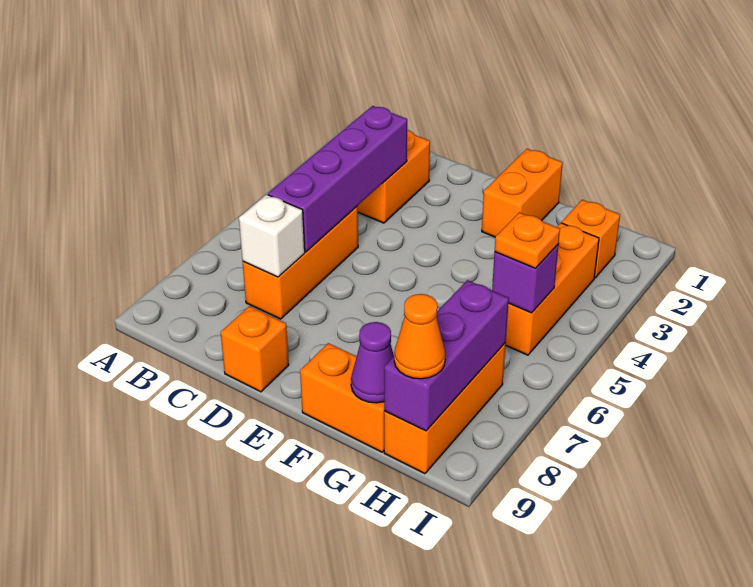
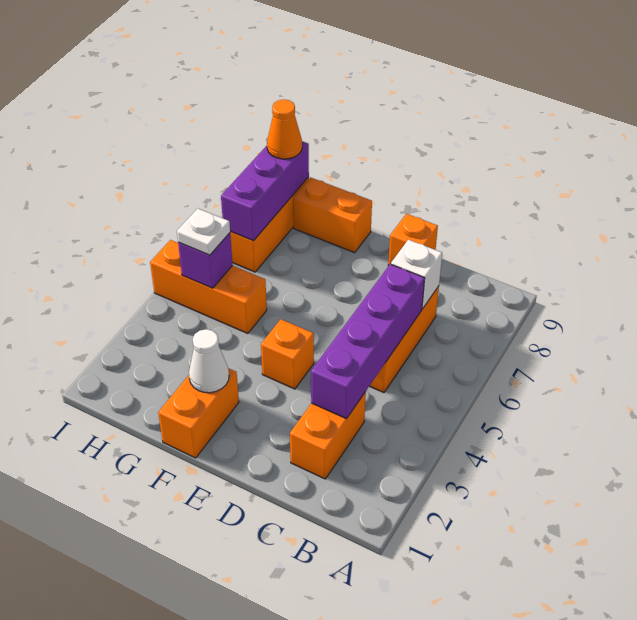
none -> white 1x1 cone [189,329,229,393]
purple 1x1 cone [351,322,394,403] -> none
orange 1x1 brick [562,200,620,278] -> orange 1x1 brick moved to [261,319,314,389]
orange 1x3 brick [505,223,599,355] -> orange 1x3 brick turned to [150,240,267,334]
orange 1x1 plate [495,212,560,268] -> white 1x1 plate [177,208,230,255]

